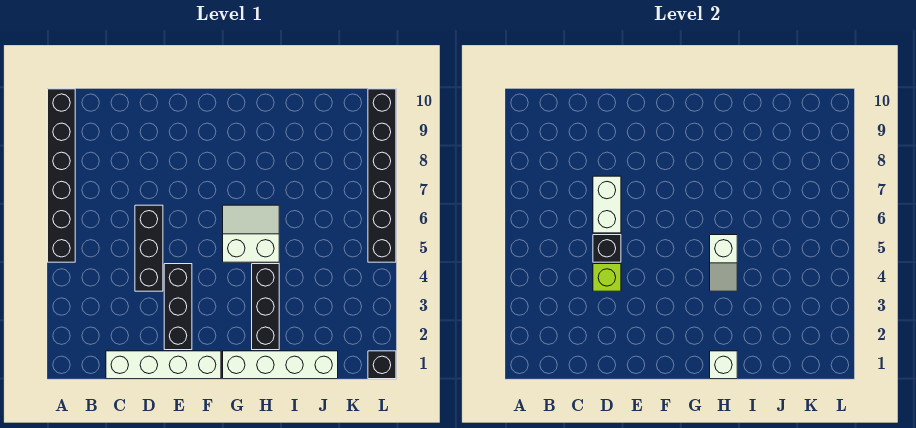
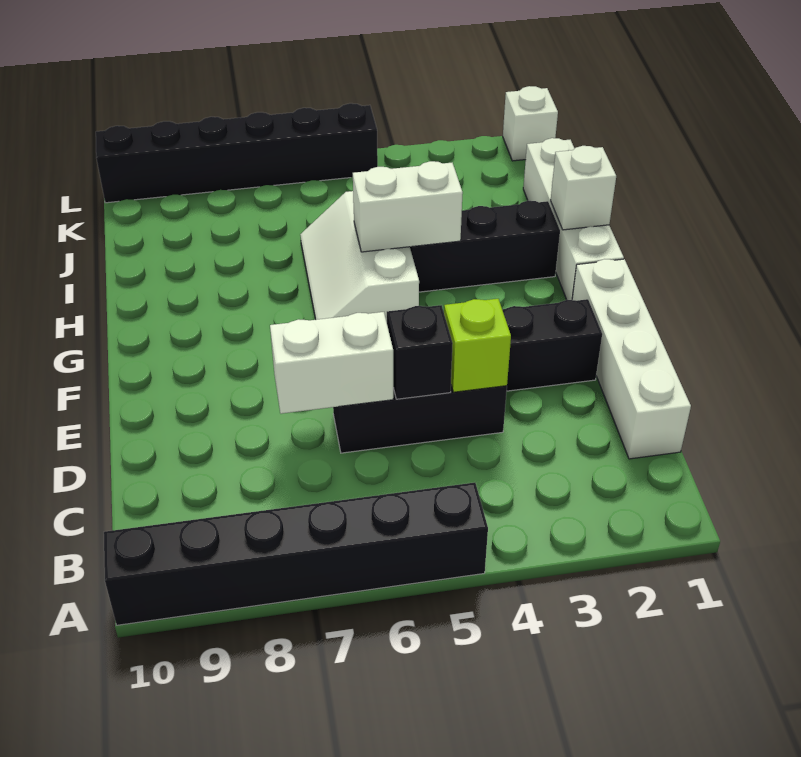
white 2x2 slope [223,205,279,262] -> white 2x3 slope [300,191,419,322]
white 1x2 slope [710,235,737,291] -> white 1x2 brick [353,161,463,252]
black 1x1 brick [368,351,396,379] -> white 1x1 brick [503,86,558,161]

